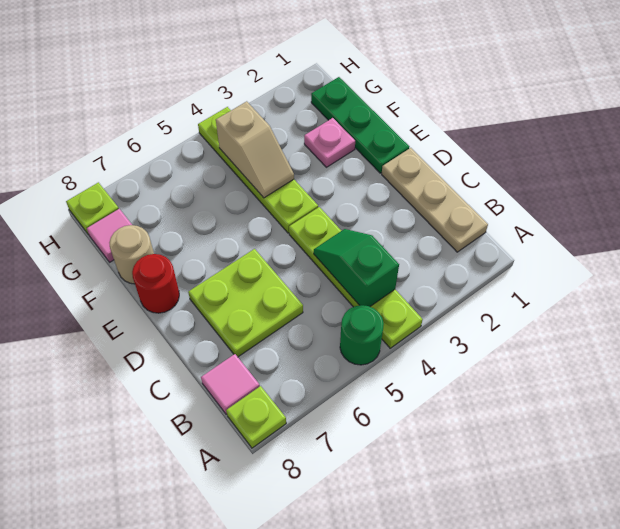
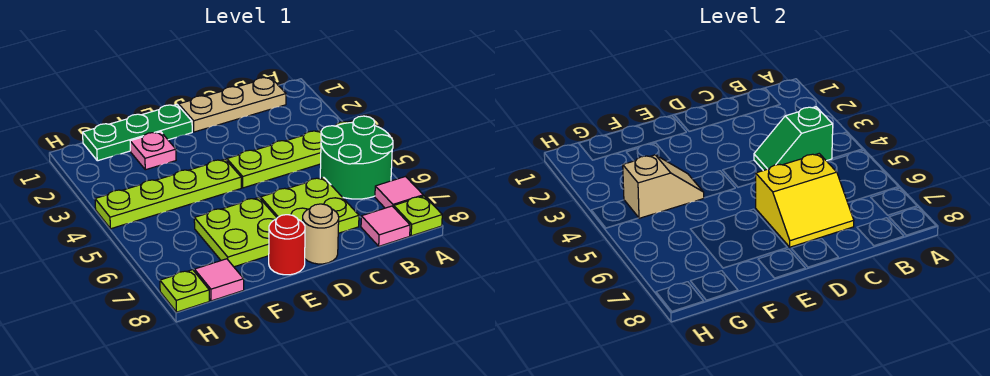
green 1x1 round brick [340,305,384,365] -> green 2x2 round brick [320,116,393,199]
none -> pink 1x1 tile [375,177,423,208]
none -> yellow 2x2 slope [756,154,854,247]
none -> lime 2x2 plate [194,198,277,267]
tan 1x1 round brick [109,225,154,284] -> tan 1x1 round brick moved to [303,204,339,264]

